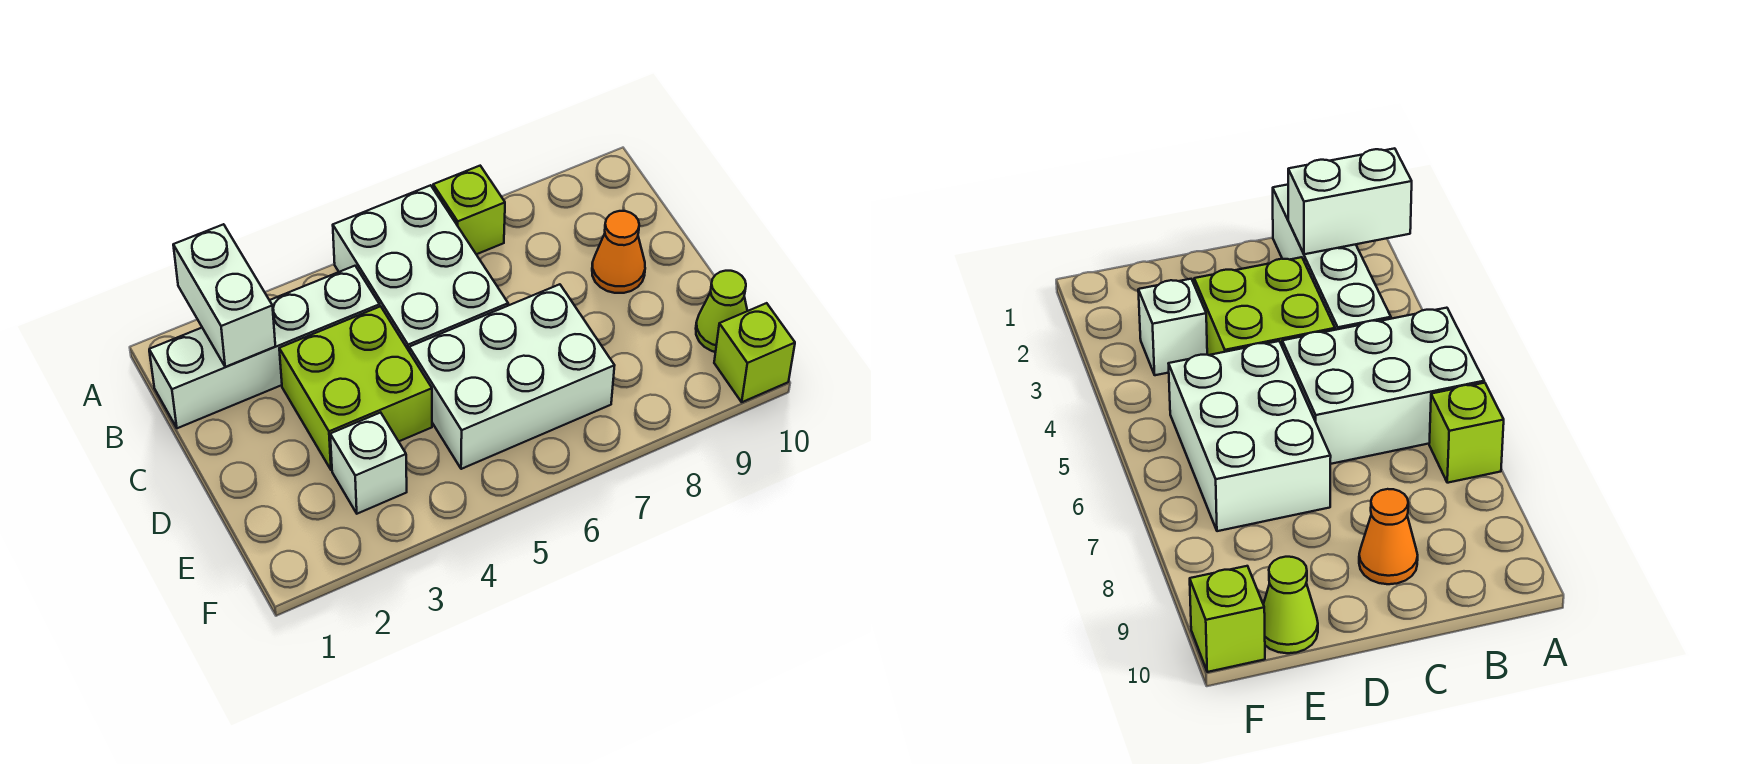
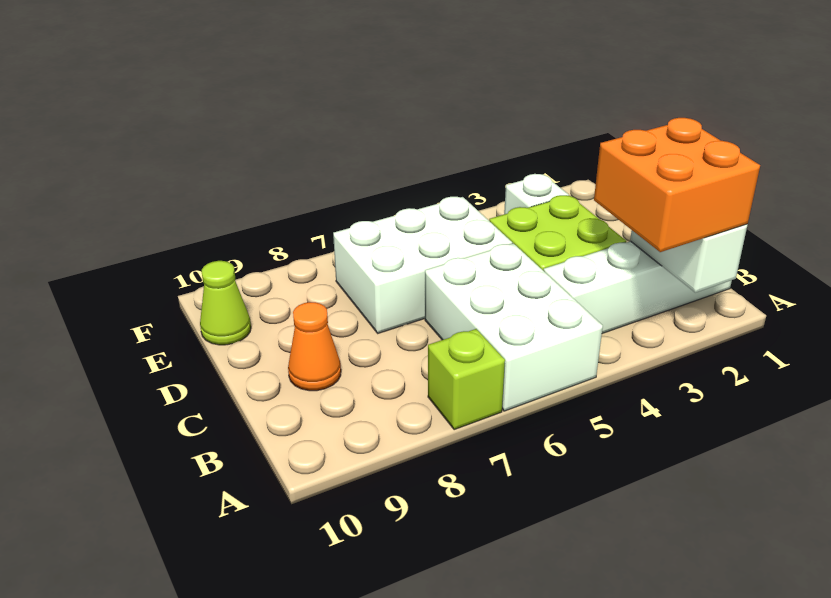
none -> orange 2x2 brick [594,118,760,252]
lime 1x1 brick [714,303,795,402] -> none

